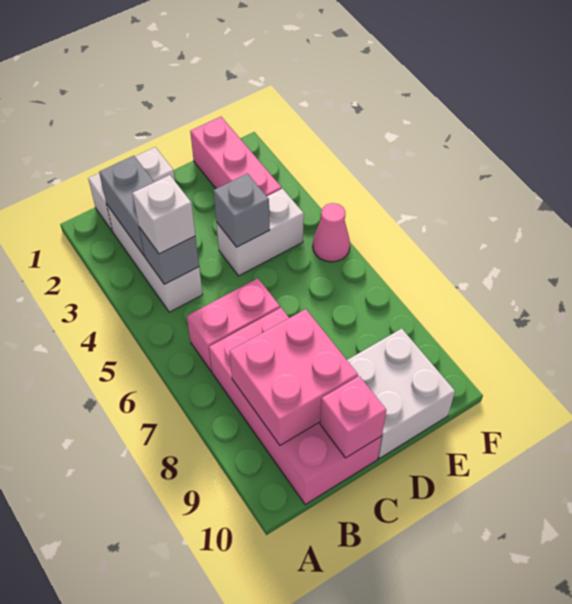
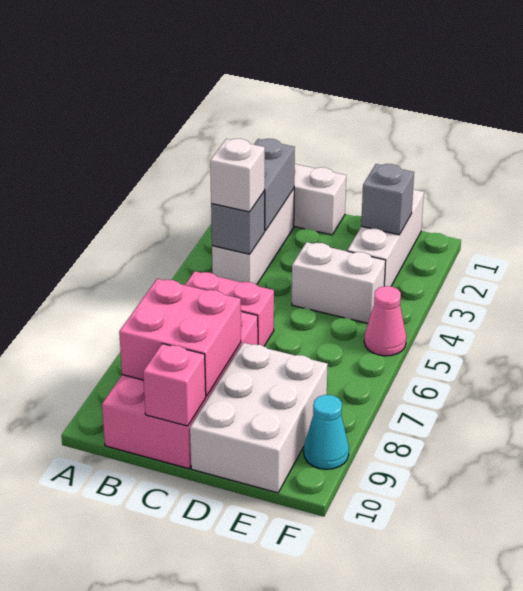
grey 1x1 brick [213,174,270,247] -> grey 1x1 brick moved to [361,164,414,235]
white 2x2 brick [347,329,455,458] -> white 2x3 brick [190,343,328,493]
pink 1x3 brick [190,117,282,196] -> white 1x3 brick [347,189,424,286]
none -> cyan 1x1 cone [304,395,349,469]

